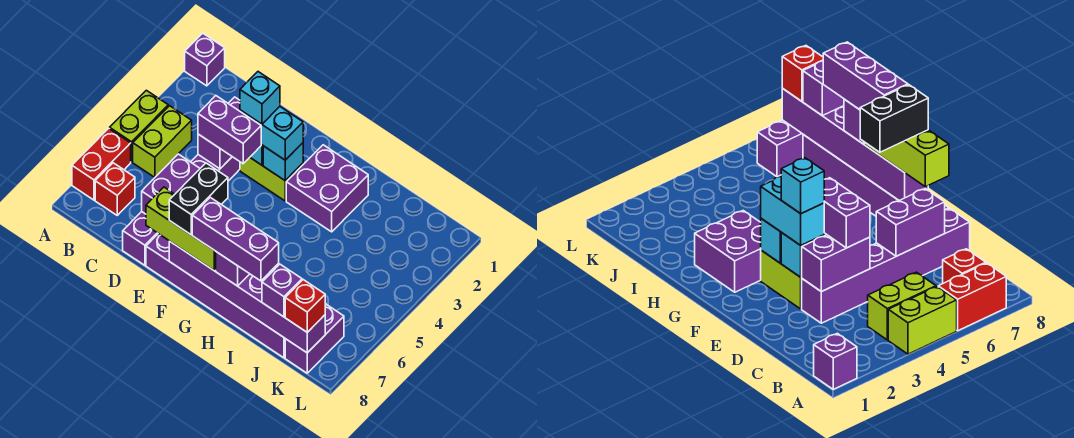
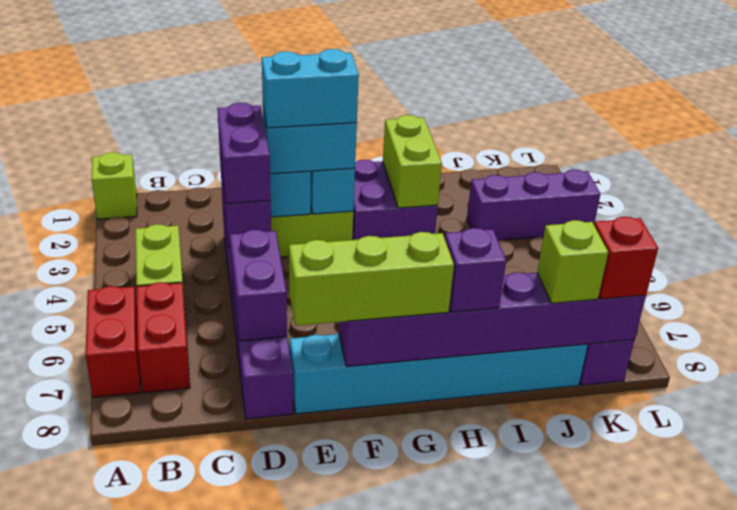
purple 1x1 brick [185,33,225,86] -> lime 1x1 brick [91,152,137,219]
lime 1x2 brick [110,90,168,162] -> lime 1x2 brick moved to [383,115,442,208]
red 1x1 brick [95,163,135,215] -> red 1x2 brick [136,282,190,393]
purple 1x2 brick [198,96,261,164] -> purple 1x2 brick turned to [217,103,271,204]
cyan 1x1 brick [240,72,280,124] -> cyan 1x2 brick [262,49,359,128]
purple 1x6 brick [146,234,285,358] -> cyan 1x6 brick [290,334,588,414]
black 1x2 brick [169,163,228,235] -> none
purple 1x3 brick [192,197,279,281] -> purple 1x3 brick moved to [467,170,600,240]
purple 1x1 brick [262,264,302,317] -> lime 1x1 brick [537,220,608,303]

